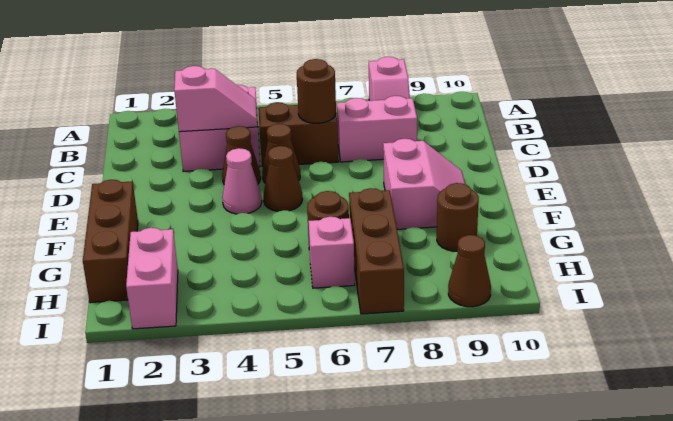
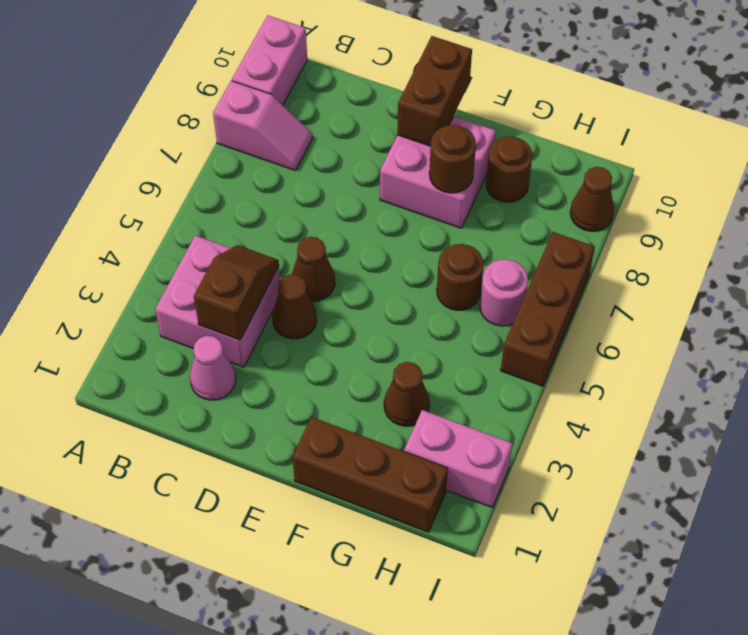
pink 1x2 slope [174,66,257,132] -> brown 1x2 slope [194,245,279,340]
brown 1x2 brick [258,103,339,167] -> brown 1x2 brick moved to [397,36,472,146]
brown 1x1 round brick [297,59,336,123] -> brown 1x1 round brick moved to [429,125,476,193]
pink 1x2 brick [337,96,417,162] -> pink 1x2 brick moved to [232,16,307,105]
pink 1x1 cone [222,148,262,214] -> pink 1x1 cone moved to [190,336,236,400]
brown 1x1 cone [263,146,302,212] -> brown 1x1 cone moved to [384,362,430,426]
pink 2x2 slope [383,139,465,229] -> pink 2x2 brick [380,116,496,228]
brown 1x3 brick [349,188,404,314] -> brown 1x3 brick turned to [501,232,595,386]
pink 1x1 brick [308,217,355,288] -> pink 1x1 round brick [480,259,528,326]

